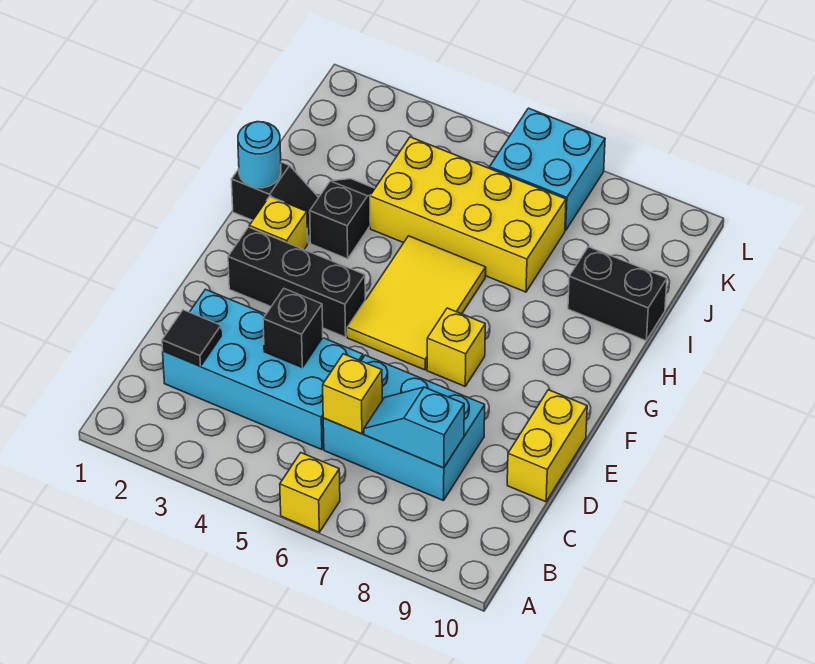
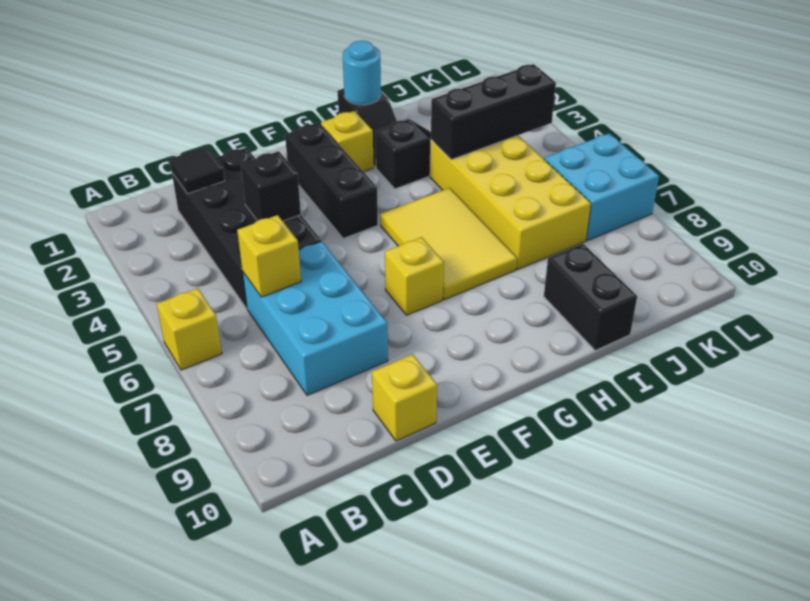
cyan 2x4 brick [163,289,363,450] -> black 2x4 brick [172,147,321,308]
cyan 1x2 slope [364,387,464,468] -> none
yellow 1x2 brick [507,390,587,502] -> yellow 1x1 brick [372,354,437,441]
yellow 2x3 tile [347,236,486,370] -> yellow 2x3 tile turned to [380,188,517,299]
none -> black 1x3 brick [431,64,556,160]

